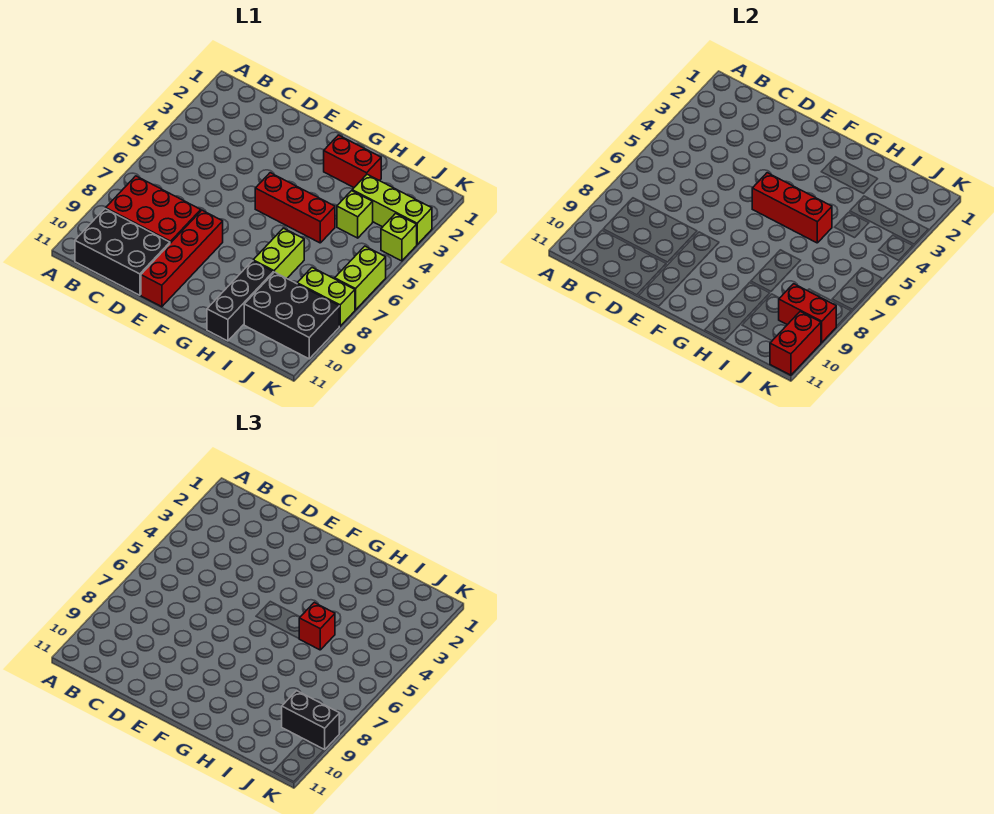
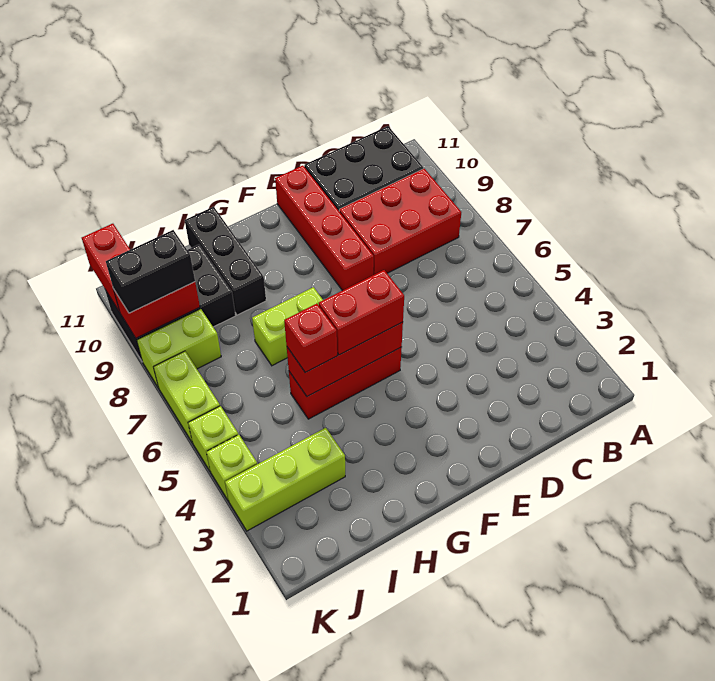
red 1x2 brick [324,135,381,187] -> red 1x2 brick moved to [319,270,404,355]
lime 1x2 brick [253,228,304,278] -> lime 1x2 brick turned to [252,287,323,366]
lime 1x1 brick [337,191,373,238] -> lime 1x1 brick moved to [188,406,238,471]

